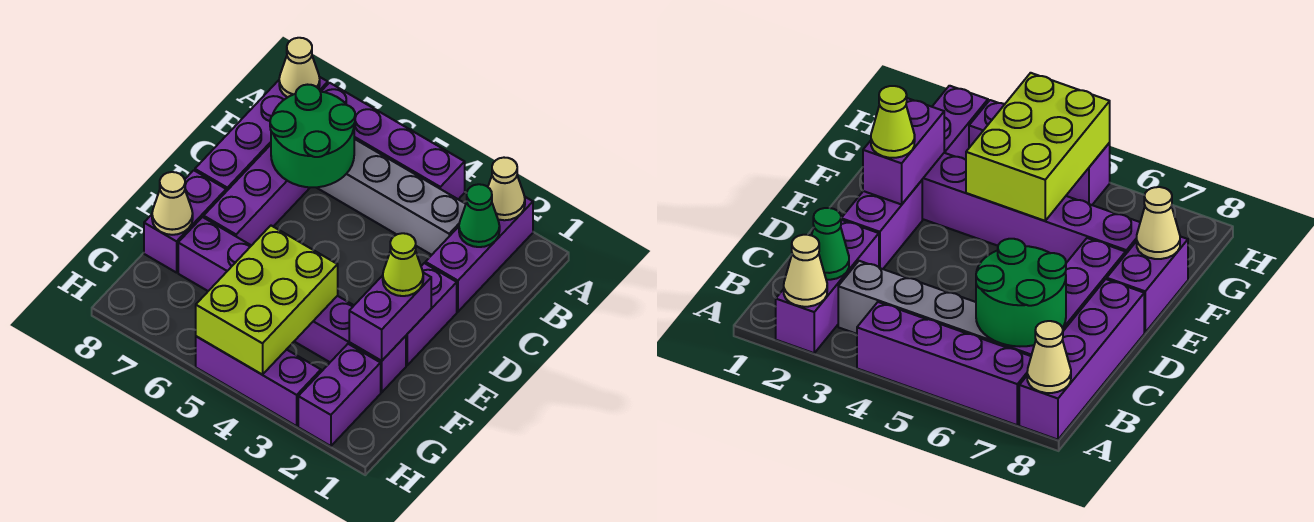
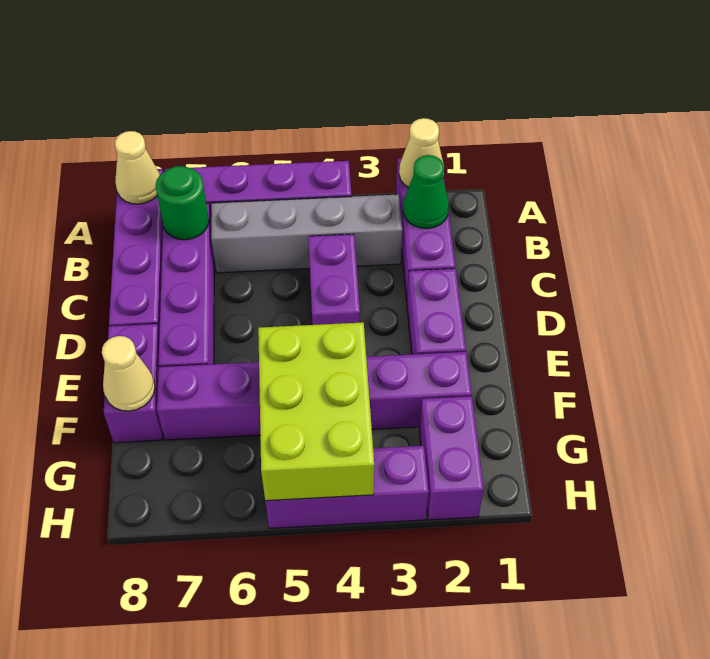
green 2x2 round brick [270,85,355,187] -> green 1x1 round brick [155,166,209,240]
purple 1x2 brick [349,273,431,361] -> purple 1x2 brick moved to [308,234,360,325]
lime 1x1 cone [383,233,423,296] -> none

